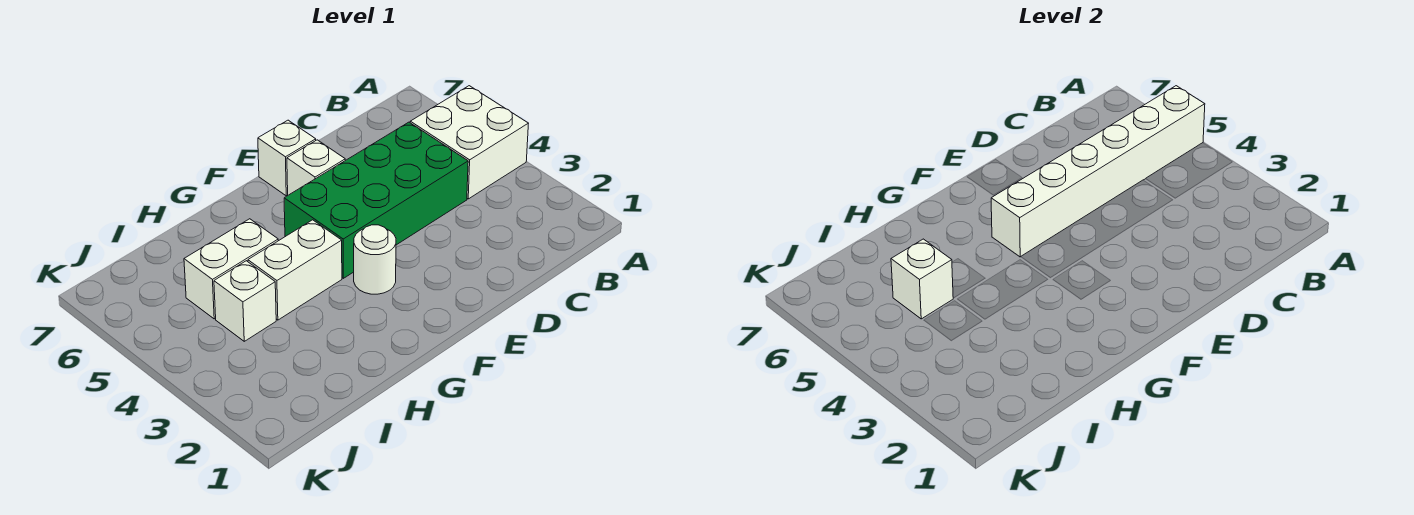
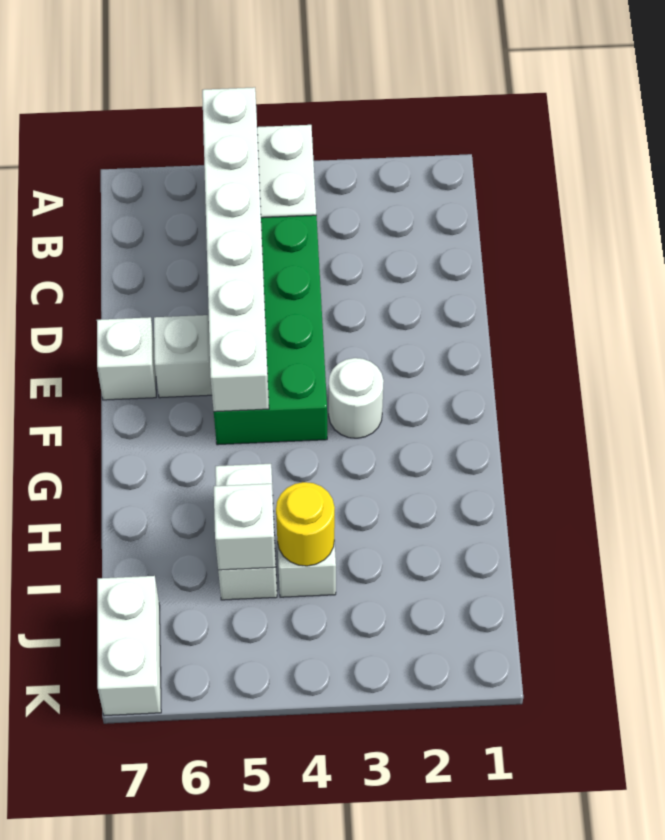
white 1x2 brick [248,220,342,320] -> white 1x2 brick moved to [97,576,161,716]
none -> yellow 1x1 round brick [276,482,335,566]

